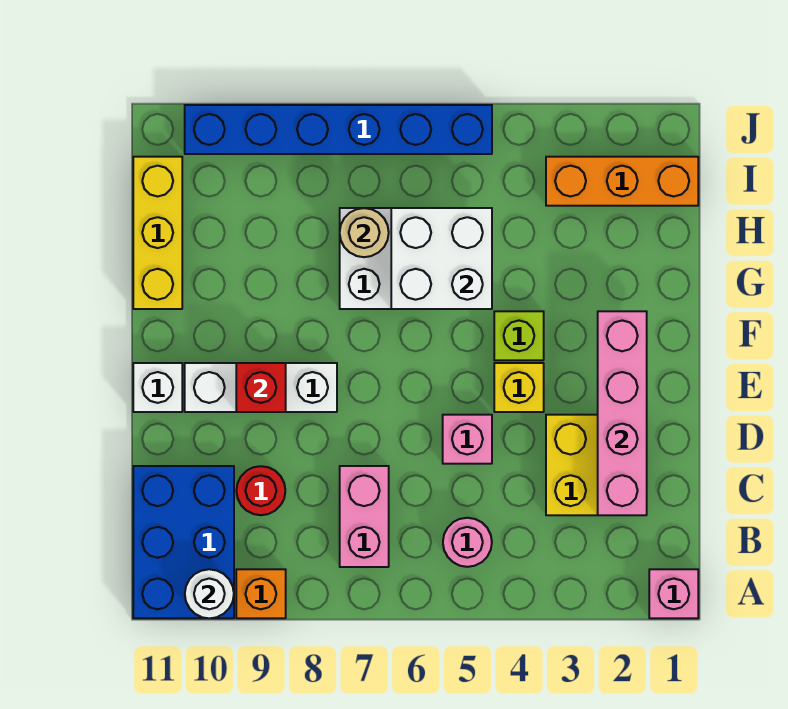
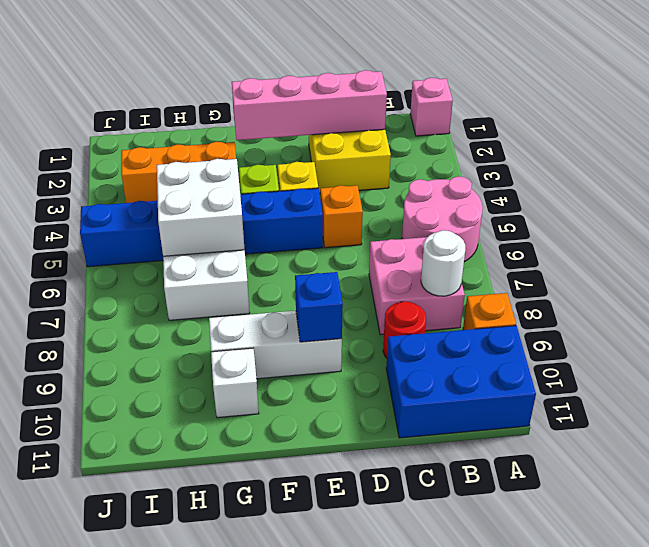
white 1x1 round brick [185,569,234,618] -> white 1x1 round brick moved to [421,230,465,296]
pink 1x1 round brick [443,518,492,567] -> pink 2x2 round brick [402,176,483,262]
pink 1x2 brick [340,466,389,567] -> pink 2x2 brick [369,237,465,335]
pink 1x1 brick [443,415,492,464] -> orange 1x1 brick [320,185,363,248]
white 1x3 brick [185,363,337,412] -> white 1x3 brick turned to [209,311,342,379]
red 1x1 brick [236,363,286,412] -> blue 1x1 brick [295,272,343,342]
white 1x1 brick [133,363,182,412] -> white 1x1 brick moved to [211,348,259,418]
yellow 1x3 brick [133,157,182,309] -> none
tan 1x1 round brick [340,208,389,257] -> none
orange 1x3 brick [546,157,698,206] -> orange 1x3 brick turned to [121,142,236,203]
blue 1x6 brick [185,105,492,154] -> blue 1x6 brick turned to [80,188,323,267]

